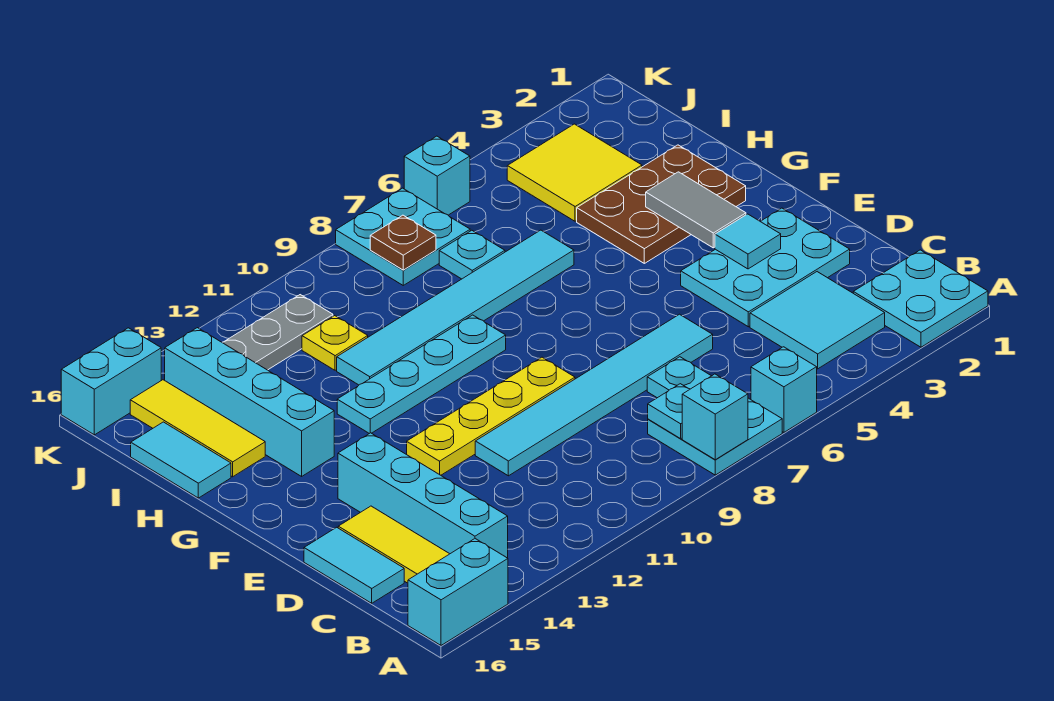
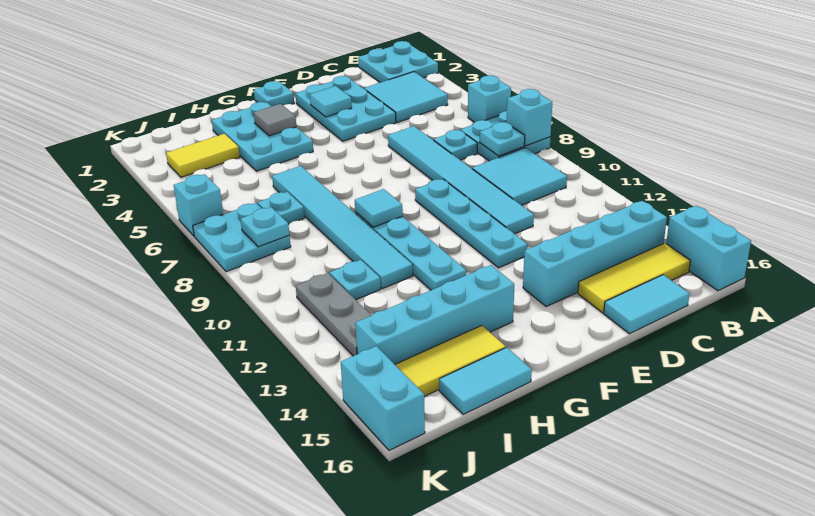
none -> cyan 2x2 tile [472,148,567,205]
yellow 1x4 plate [407,357,575,475] -> cyan 1x4 plate [415,179,528,268]
none -> cyan 1x1 plate [254,81,294,106]
grey 1x2 tile [646,172,746,248] -> grey 1x1 tile [254,104,296,136]
brown 2x3 plate [577,145,746,263] -> cyan 2x3 plate [212,102,313,171]
none -> cyan 1x1 tile [355,189,403,227]
yellow 2x2 tile [507,124,642,221] -> yellow 1x2 tile [166,134,240,177]
yellow 1x1 plate [302,316,368,370] -> cyan 1x1 plate [330,260,381,300]
brown 1x1 plate [370,215,436,270] -> cyan 1x1 plate [241,207,289,247]

